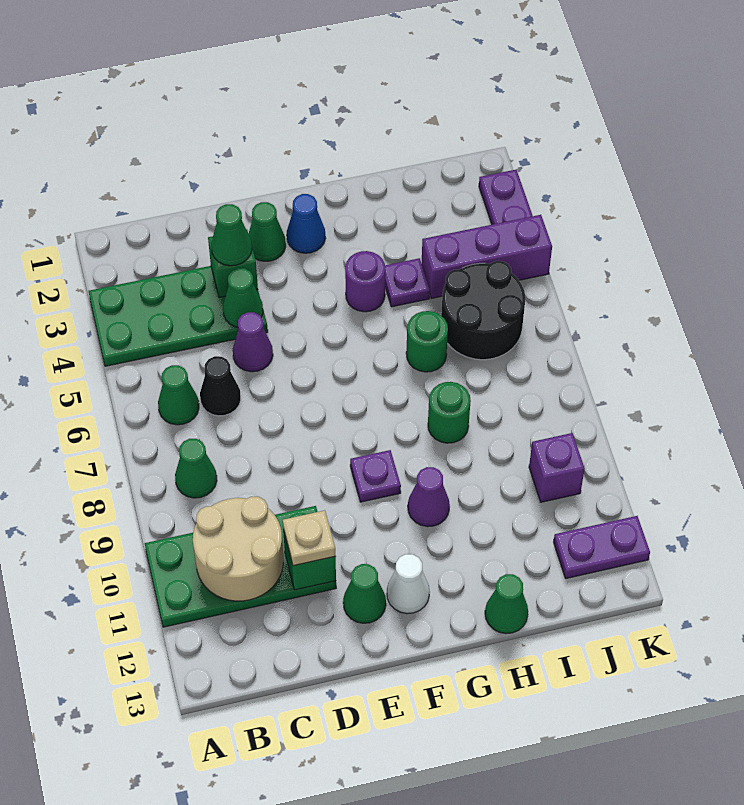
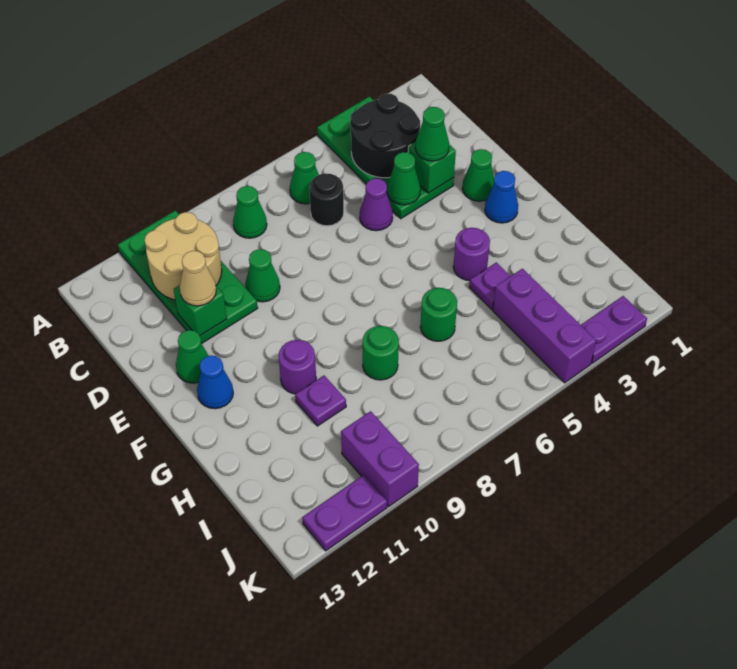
black 1x1 cone [200,356,241,416] -> black 1x1 round brick [309,174,344,226]
tan 1x1 plate [283,510,335,566] -> tan 1x1 cone [180,251,216,306]
purple 1x1 plate [350,450,401,502] -> purple 1x1 plate moved to [295,376,346,426]
white 1x1 cone [387,554,430,614] -> blue 1x1 cone [197,355,233,409]
purple 1x1 cone [408,467,450,527] -> purple 1x1 round brick [279,340,316,394]
green 1x1 cone [485,574,528,634] -> green 1x1 cone moved to [245,249,280,302]
black 2x2 round brick [441,261,525,360] -> black 2x2 round brick moved to [350,93,420,178]
purple 1x1 brick [529,433,585,502] -> purple 1x2 brick [341,411,419,507]
purple 1x2 plate [554,516,650,578] -> purple 1x2 plate turned to [302,475,387,551]

